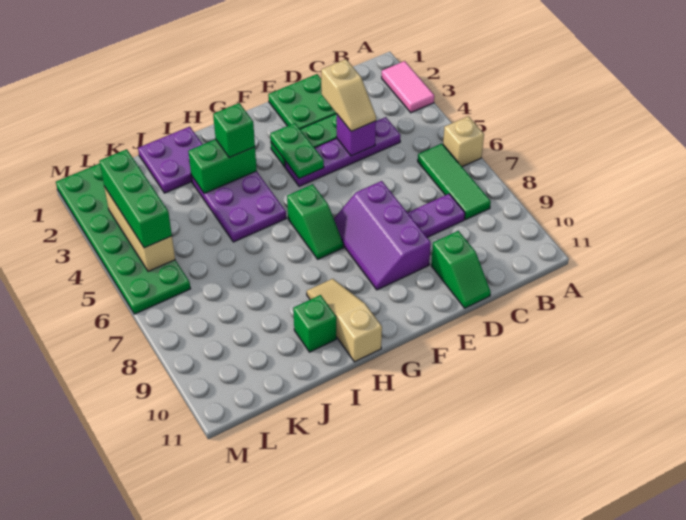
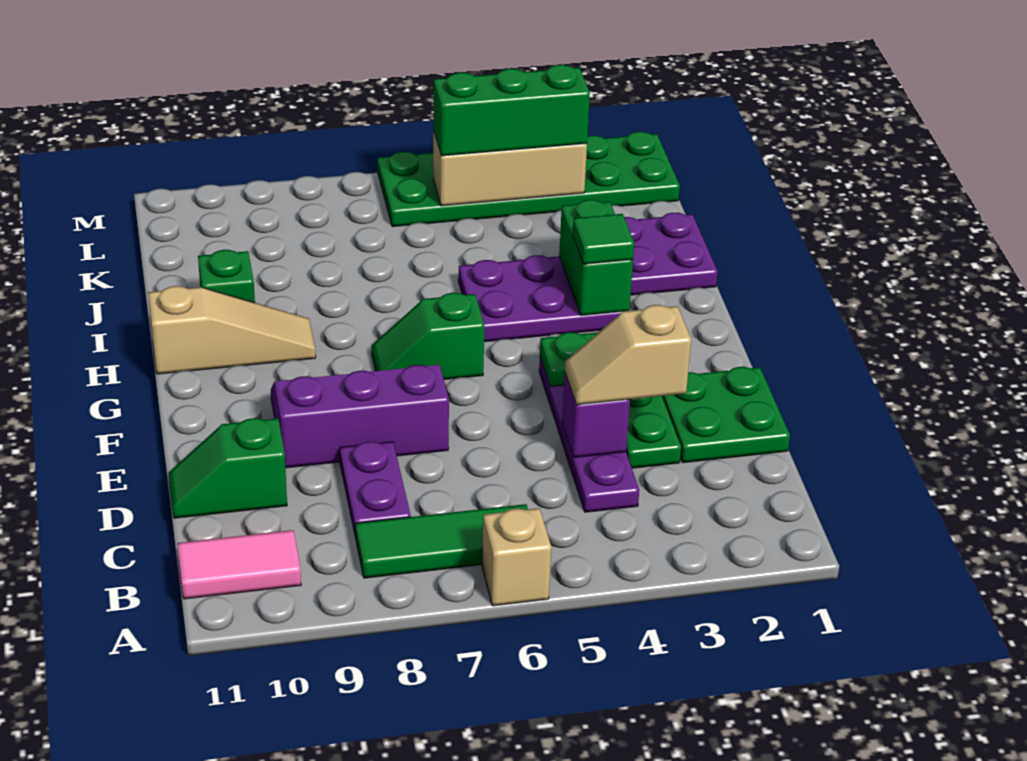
pink 1x2 tile [382,61,434,113] -> pink 1x2 tile moved to [177,530,301,599]
green 1x1 brick [213,103,255,158] -> green 1x1 tile [573,214,634,264]

